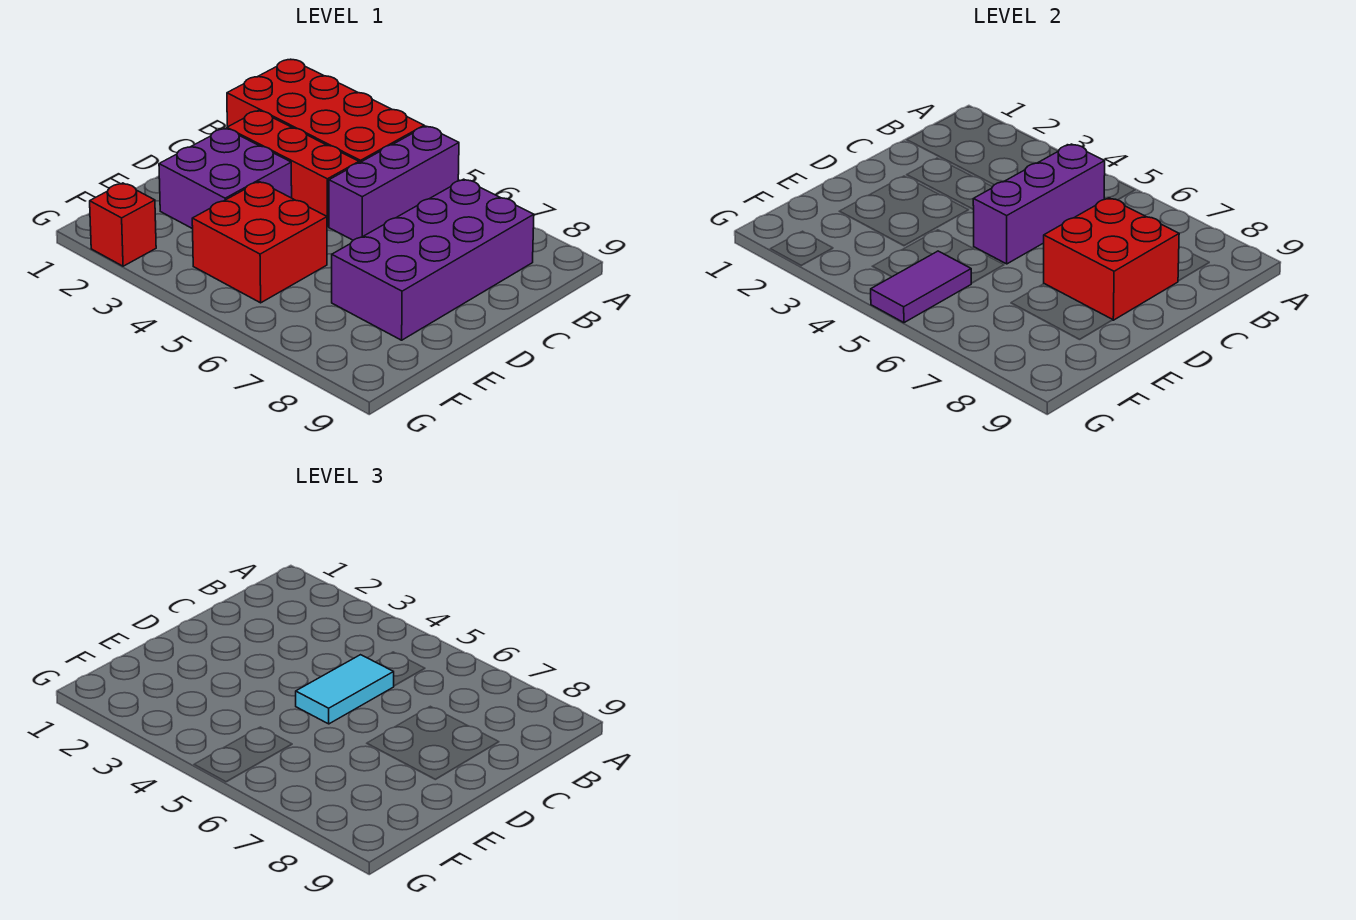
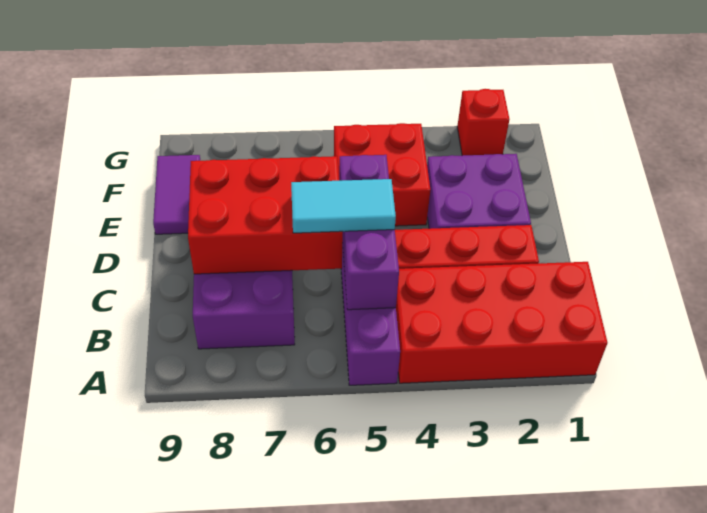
cyan 1x2 tile [296,655,394,724] -> cyan 1x2 tile turned to [291,179,396,233]
red 2x2 brick [1044,198,1179,320] -> red 2x3 brick [188,156,343,274]
purple 1x2 tile [871,251,971,323] -> purple 1x2 tile moved to [153,155,200,234]

